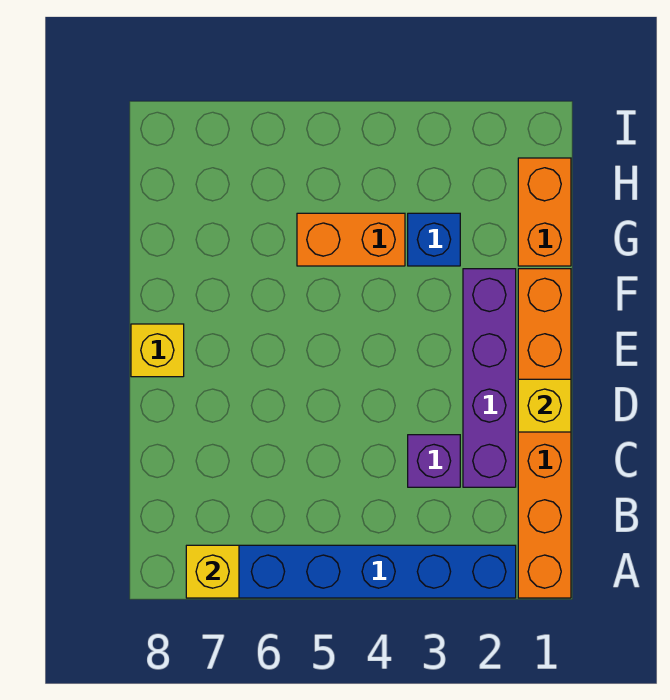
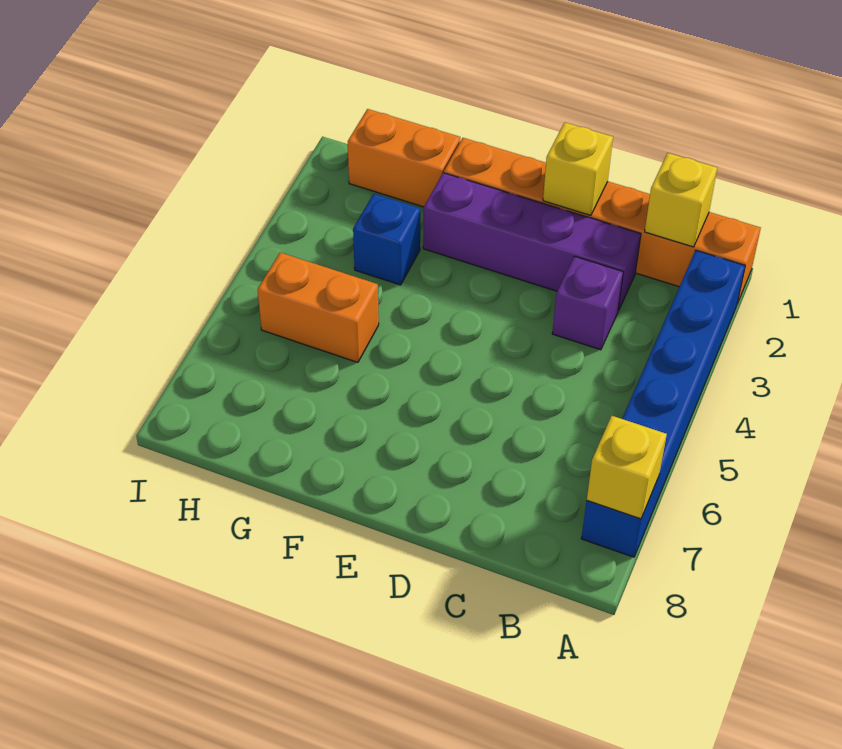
yellow 1x1 brick [131,324,184,377] -> yellow 1x1 brick moved to [645,153,717,247]
orange 1x2 brick [297,213,405,266] -> orange 1x2 brick turned to [257,252,379,362]

